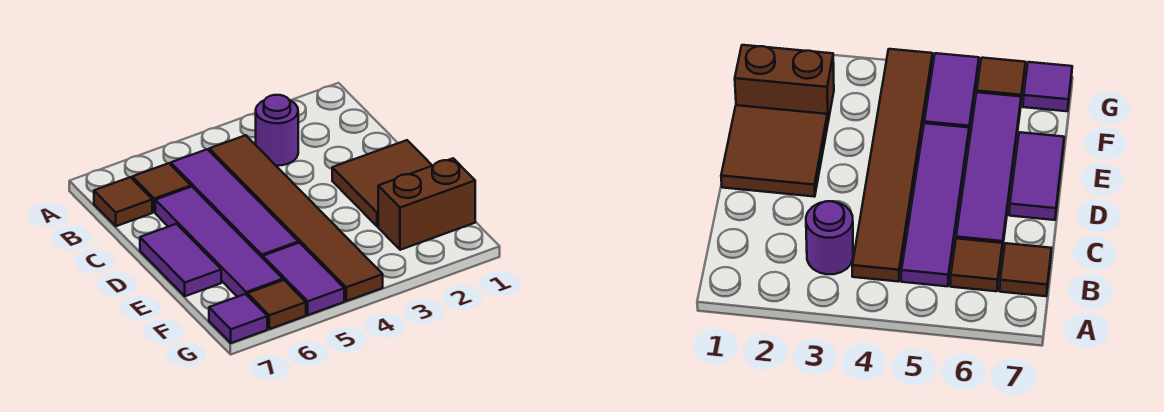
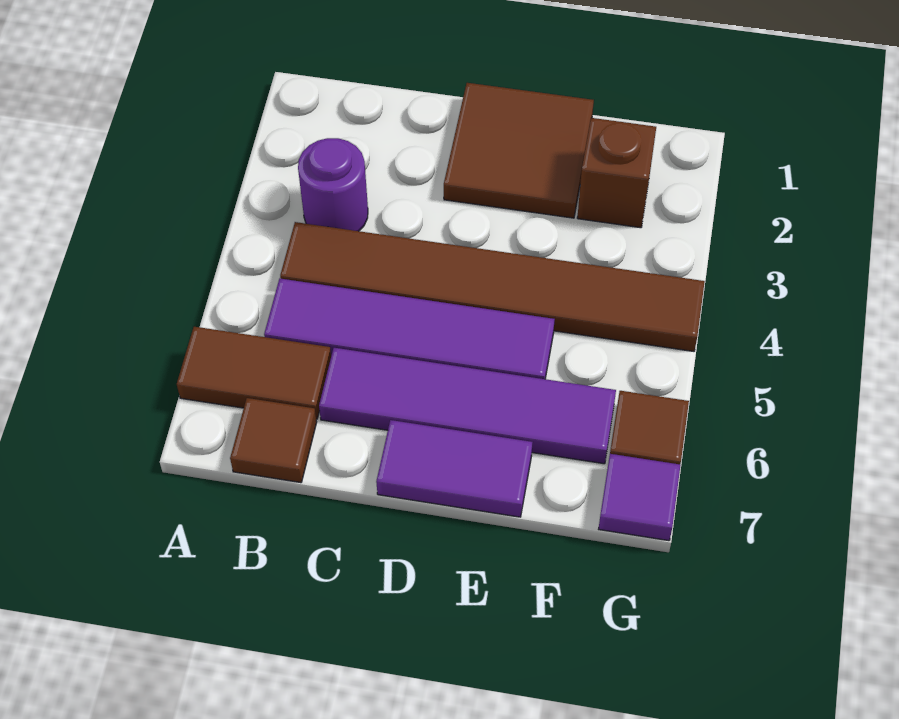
brown 1x1 tile [132,163,191,212] -> brown 1x2 tile [177,327,331,419]
brown 1x2 brick [378,158,475,250] -> brown 1x1 brick [577,118,656,228]
purple 1x2 tile [263,243,344,315] -> none

